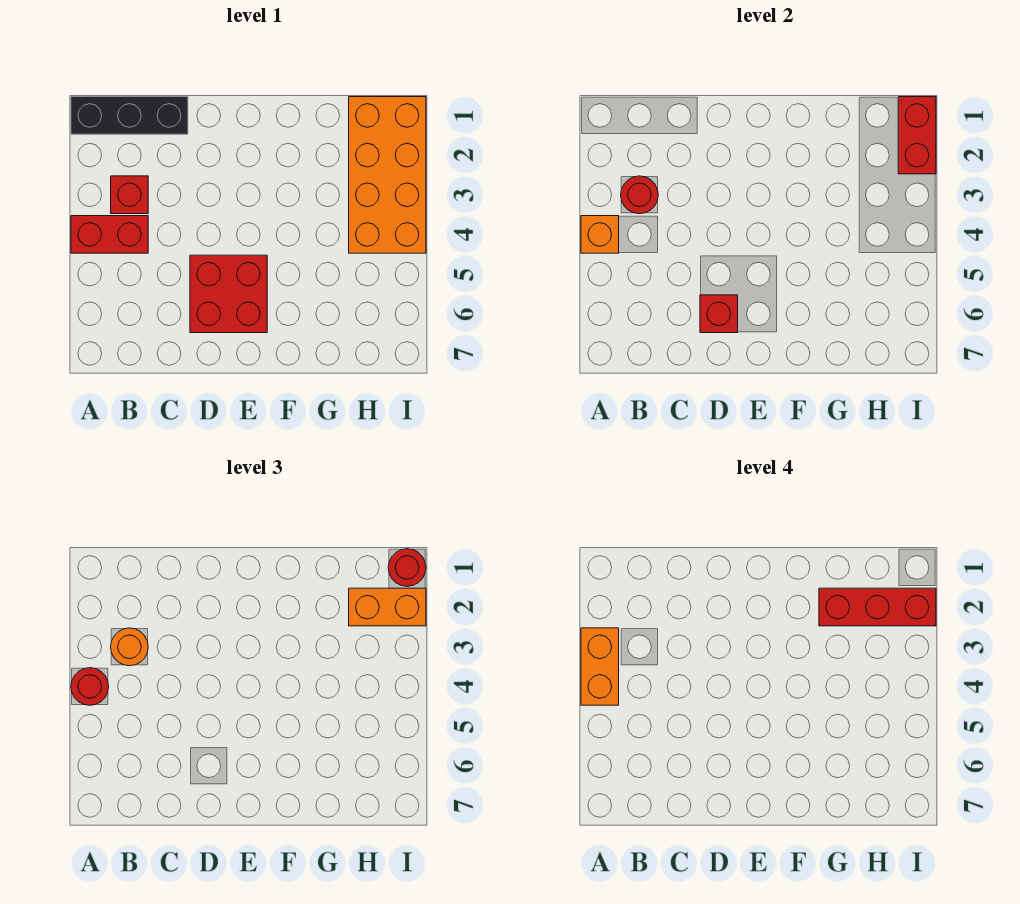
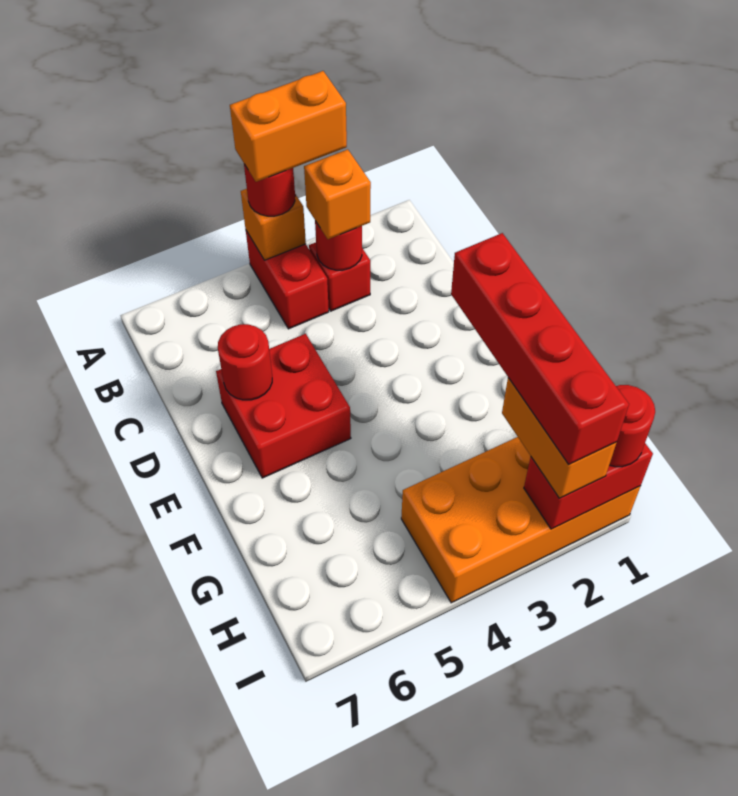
black 1x3 brick [71,97,188,134] -> none
orange 1x1 round brick [111,628,148,666] -> orange 1x1 brick [304,149,371,239]
red 1x1 brick [700,295,738,333] -> red 1x1 round brick [218,324,272,400]
red 1x3 brick [819,588,936,626] -> red 1x4 brick [451,233,629,464]

